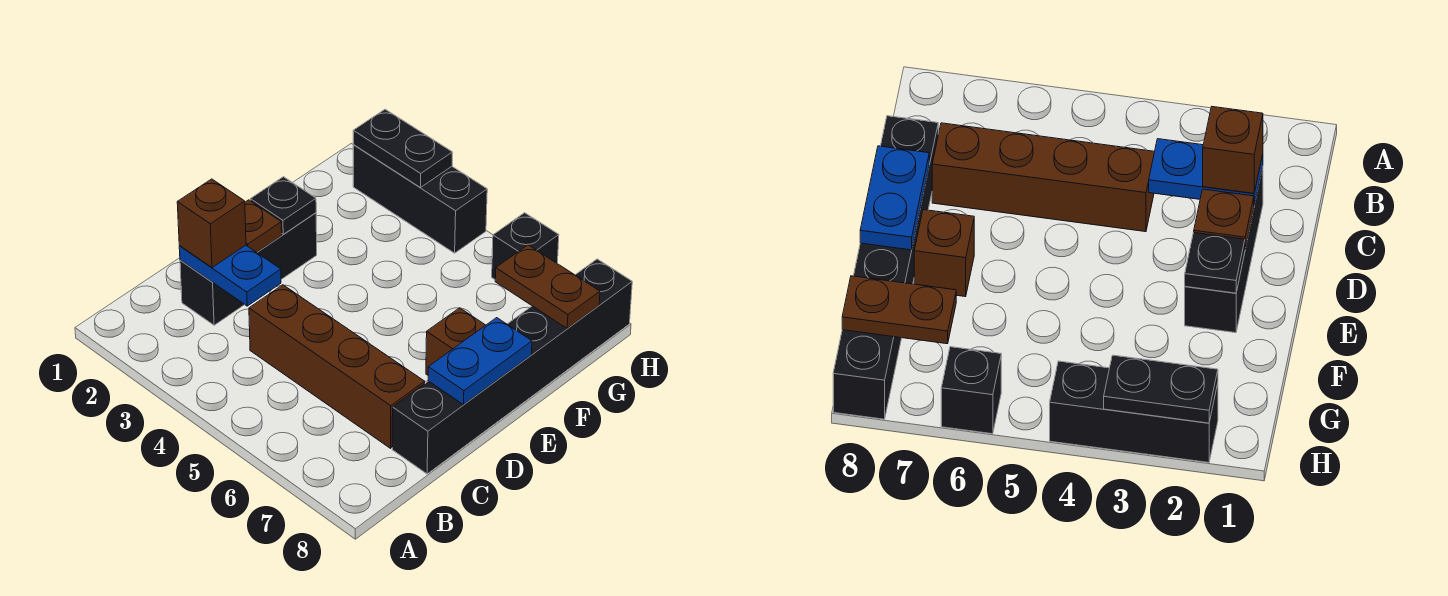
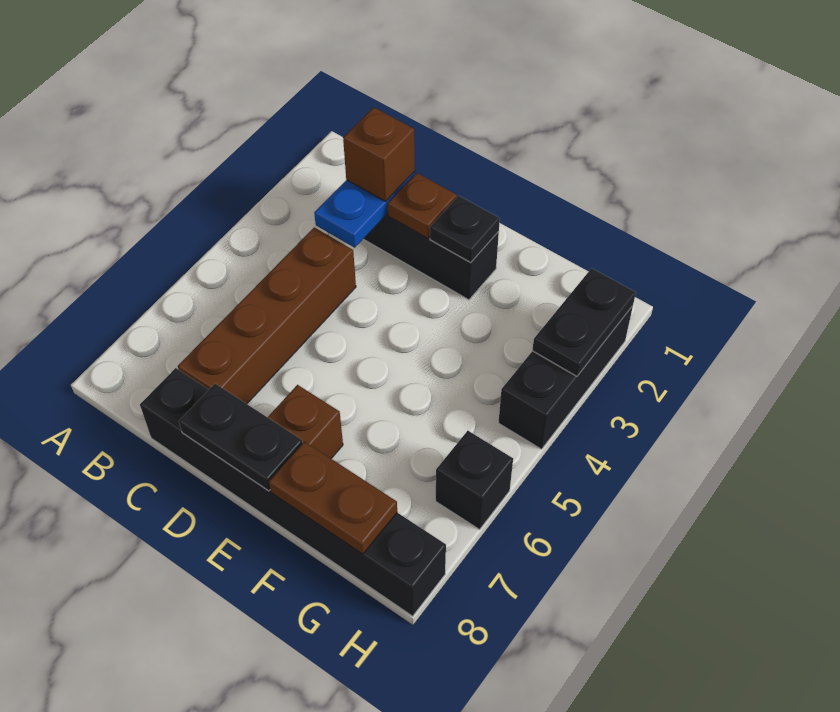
blue 1x2 plate [428,318,532,405] -> black 1x2 plate [179,384,303,491]
brown 1x2 plate [495,245,600,329] -> brown 1x2 plate turned to [269,442,397,554]

